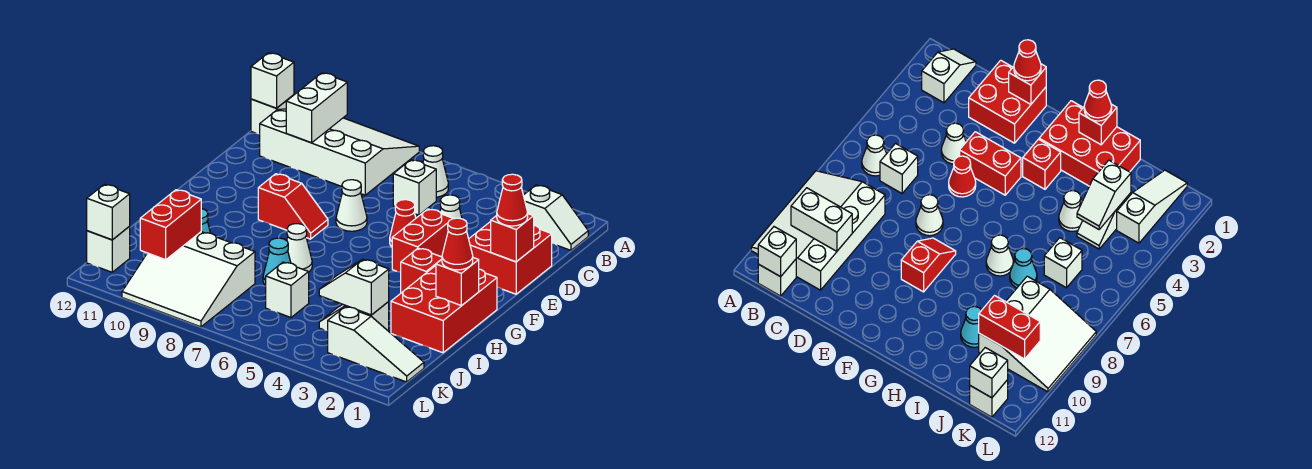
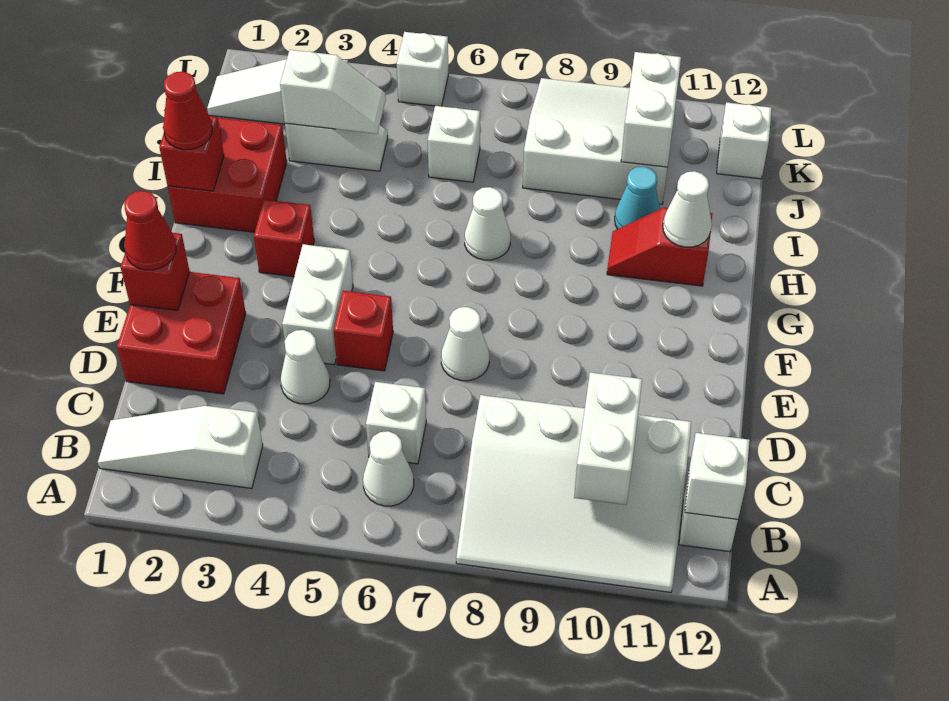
white 1x2 slope [523,185,588,250] -> white 1x3 slope [98,406,263,488]
red 1x2 brick [392,209,453,272] -> white 1x2 brick [282,244,353,365]
red 1x1 cone [390,200,416,247] -> red 1x1 brick [333,291,393,371]
red 1x2 slope [258,174,328,239] -> red 1x2 slope moved to [607,207,712,286]
red 2x3 brick [391,266,497,353] -> red 2x2 brick [168,118,287,232]
white 1x1 cone [1059,191,1083,231] -> white 1x1 cone moved to [663,171,712,247]
cyan 1x1 cone [263,238,291,286] -> none
red 1x2 brick [140,190,201,260] -> white 1x2 brick [621,52,681,167]
white 1x1 brick [87,184,130,240] -> white 1x1 brick moved to [397,32,448,106]

